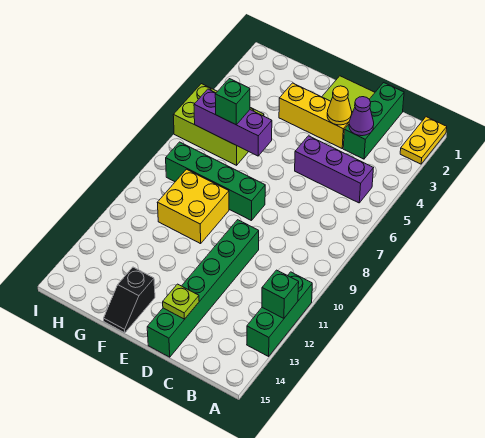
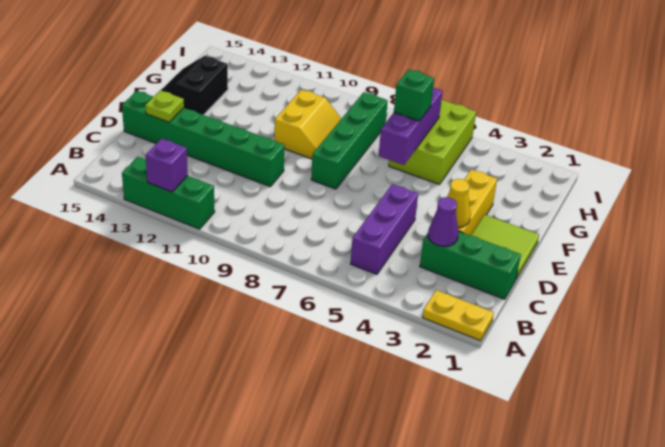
green 1x1 brick [262,270,299,318] -> purple 1x1 brick [146,138,188,192]
yellow 2x2 brick [157,169,229,244] -> yellow 2x2 slope [275,90,341,159]
black 1x2 slope [104,267,155,333] -> black 2x2 slope [161,56,228,115]

